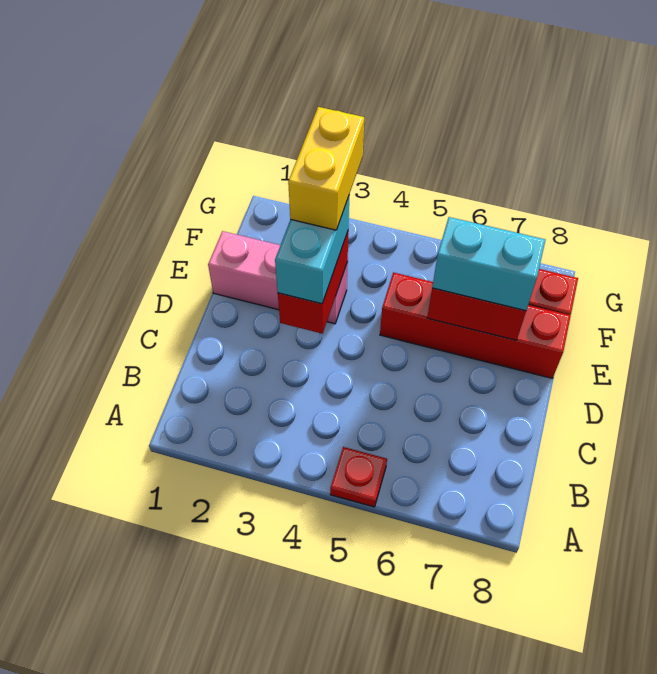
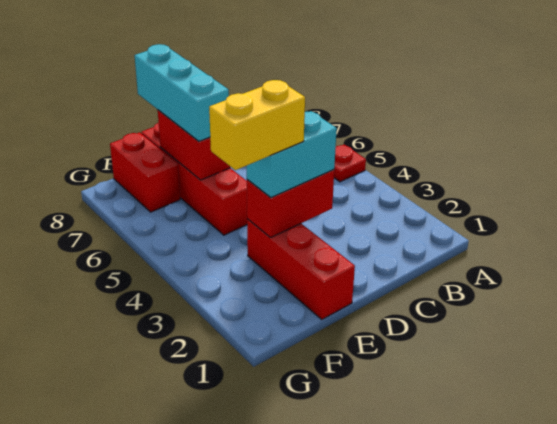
pink 1x3 brick [208,231,348,324] -> red 1x3 brick [247,219,355,319]
cyan 1x2 brick [432,217,545,311] -> cyan 1x3 brick [134,44,229,141]

